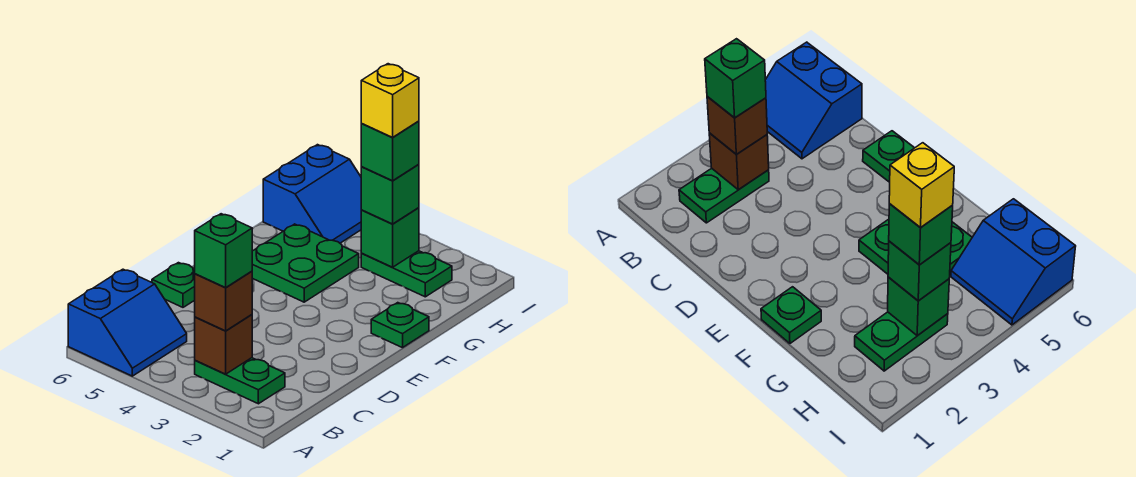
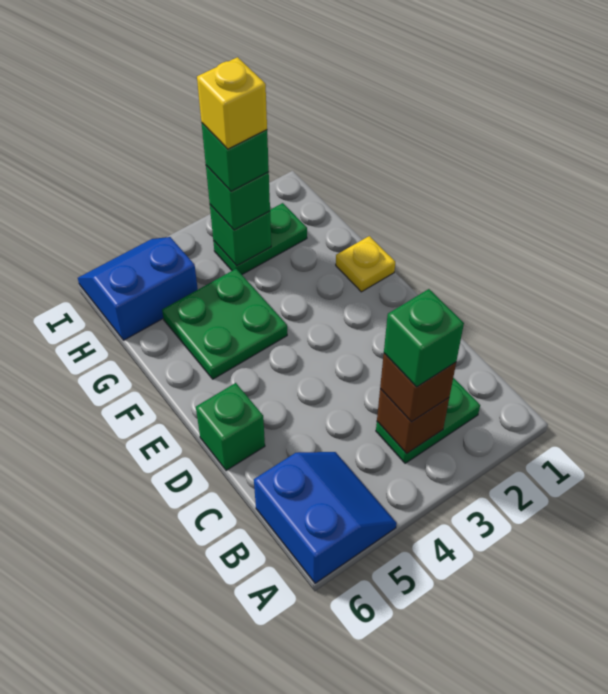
green 1x1 plate [152,263,195,307] -> green 1x1 brick [196,383,265,471]
green 1x1 plate [371,303,429,348] -> yellow 1x1 plate [336,236,395,292]
blue 2x2 slope [263,145,361,243] -> blue 2x2 slope turned to [78,237,198,340]

